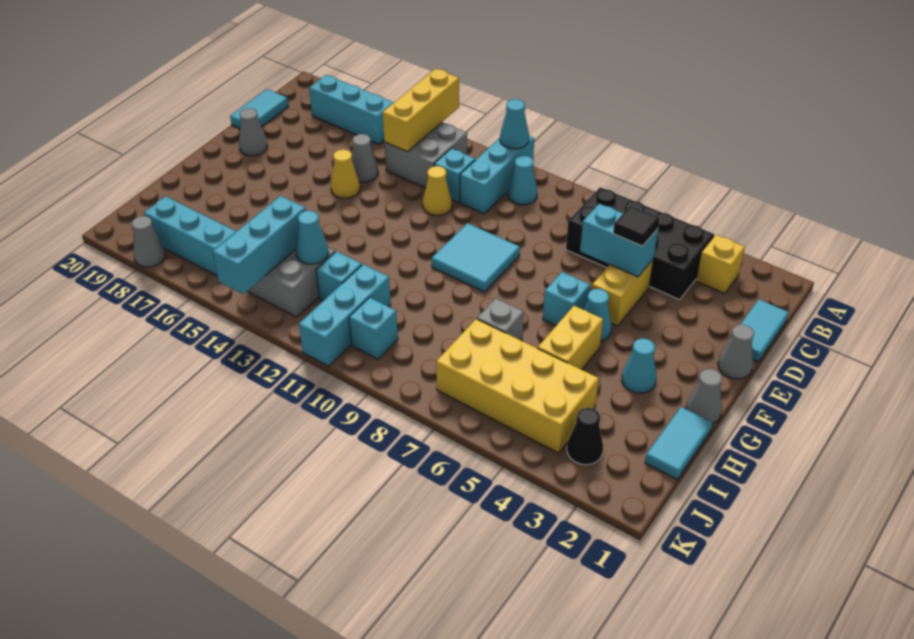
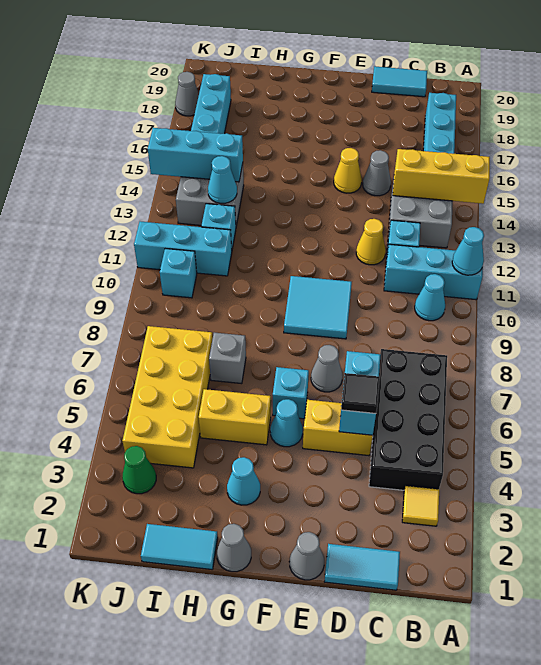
yellow 1x1 brick [696,235,745,294] -> yellow 1x1 tile [402,486,439,526]
grey 1x1 cone [239,108,267,156] -> grey 1x1 cone moved to [311,345,343,392]
black 1x1 cone [567,408,603,465] -> green 1x1 cone [122,446,156,494]

